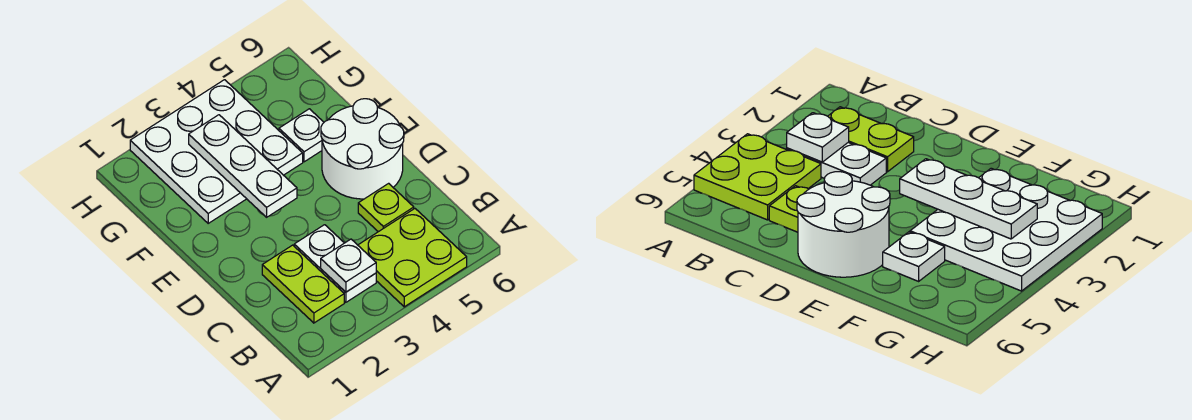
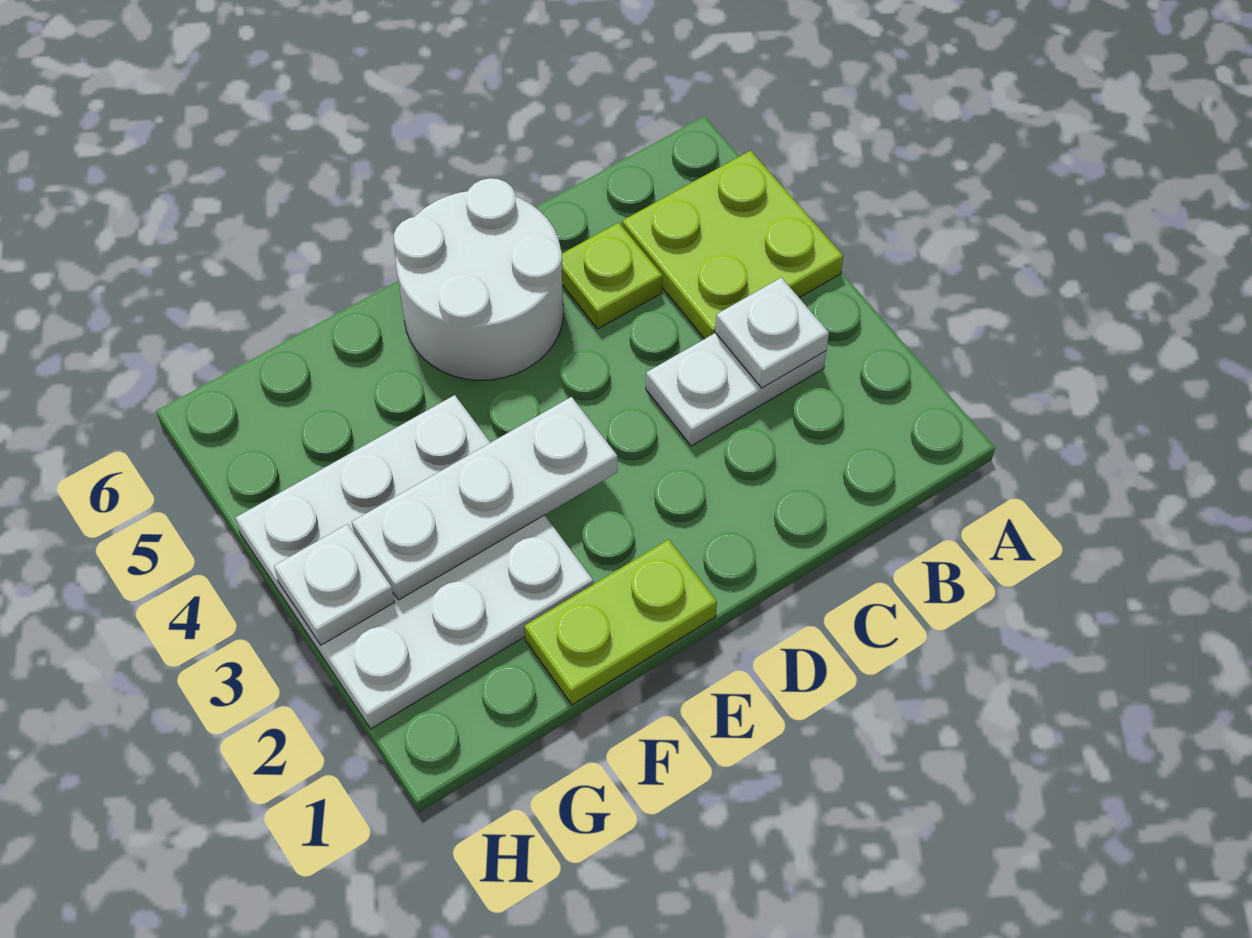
lime 1x2 plate [262,245,344,323] -> lime 1x2 plate moved to [524,539,717,705]
white 1x1 plate [279,109,324,162] -> white 1x1 plate moved to [274,524,395,645]

